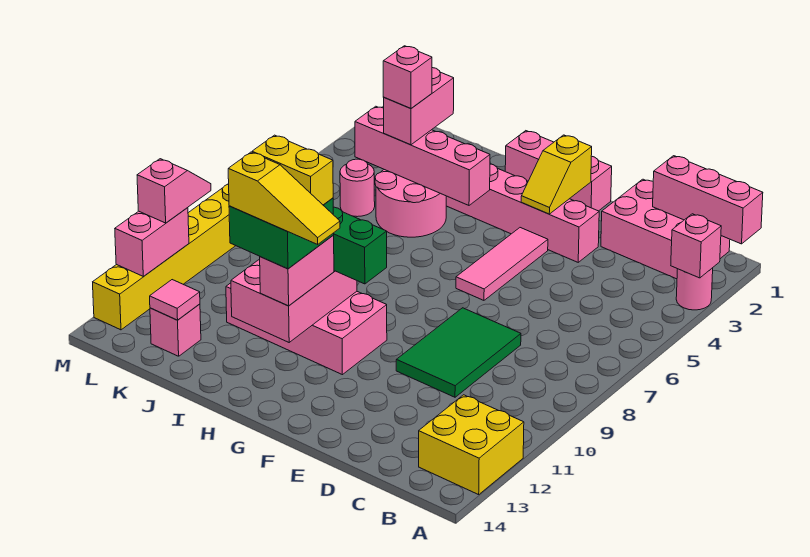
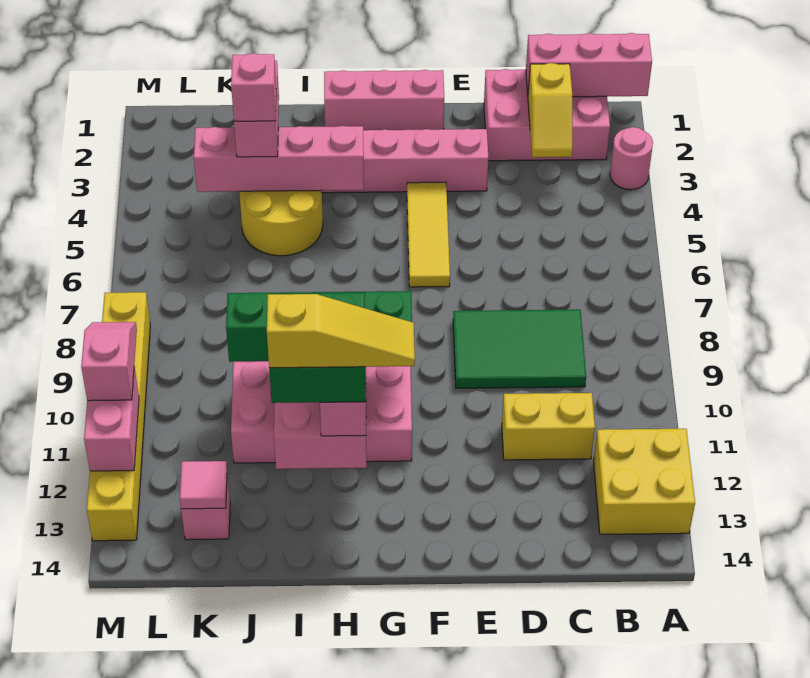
pink 1x1 brick [671,214,721,278] -> none
green 2x3 tile [396,308,521,397] -> green 2x3 tile turned to [453,310,586,388]
yellow 1x2 slope [521,135,592,214] -> yellow 1x2 slope moved to [528,63,572,157]
pink 1x3 tile [456,228,548,300] -> yellow 1x3 tile [407,182,450,287]
yellow 1x2 brick [252,135,333,205] -> yellow 1x2 brick moved to [502,393,595,460]
pink 2x2 round brick [375,170,446,237] -> yellow 2x2 round brick [239,191,323,256]
pink 1x1 round brick [340,159,375,217] -> none

